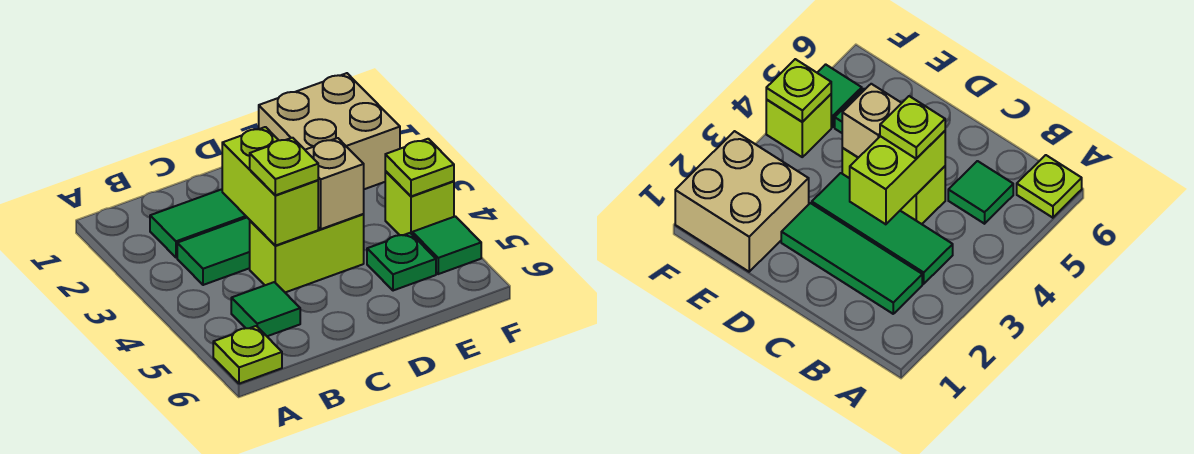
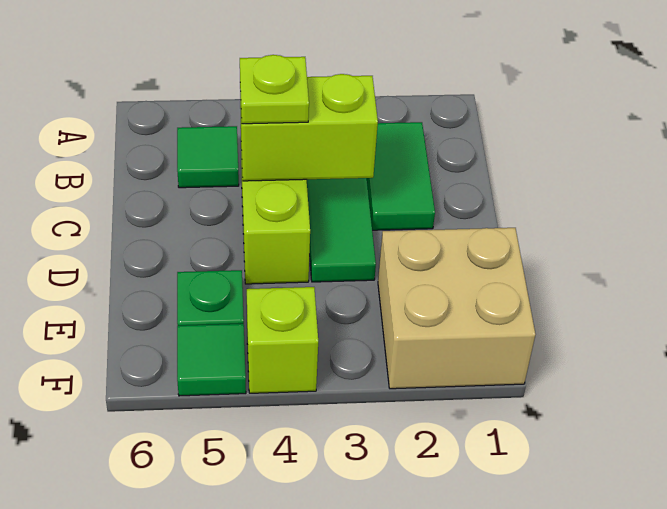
lime 1x1 plate [213,326,282,384] -> none
green 1x3 tile [150,189,247,258] -> green 1x2 tile [367,122,435,230]
tan 1x1 brick [306,138,364,229] -> none
lime 1x1 plate [385,139,454,196] -> none

